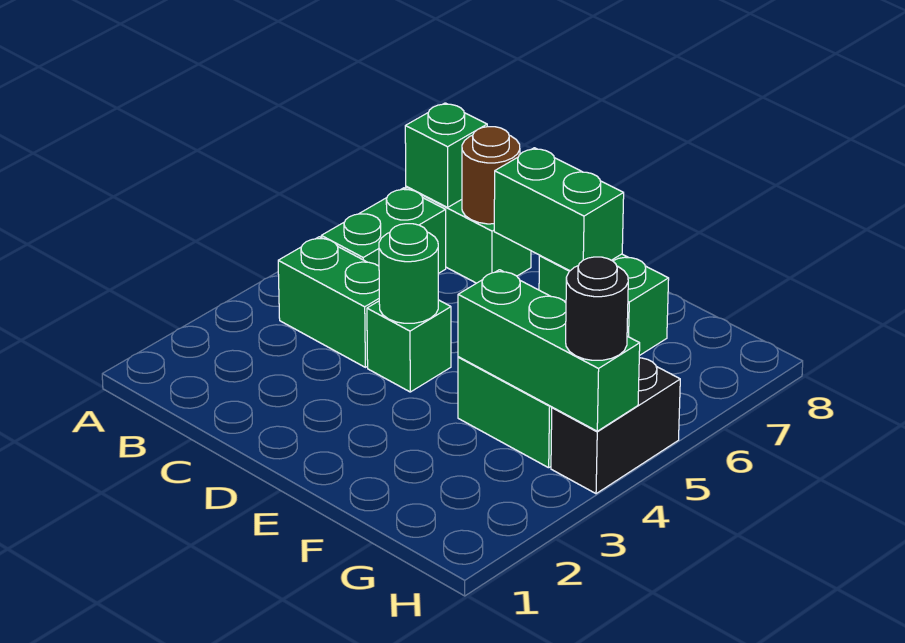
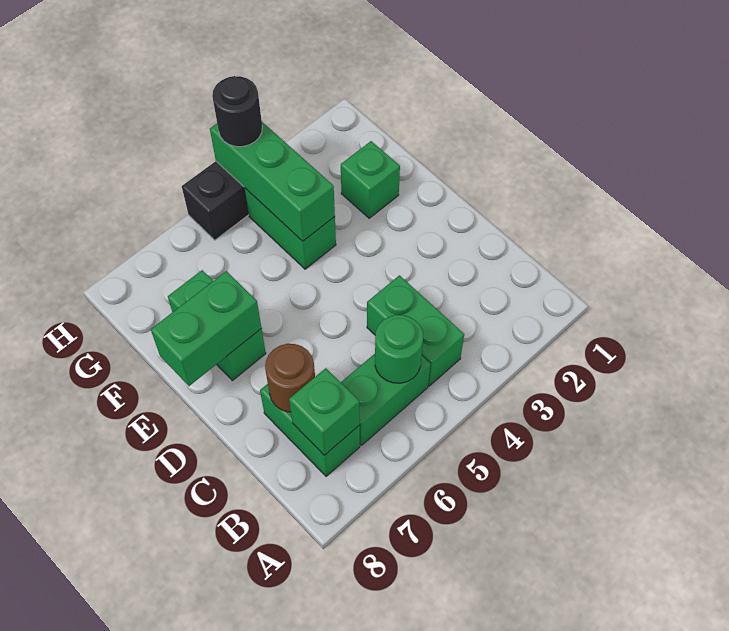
green 1x1 brick [367,300,451,392] -> green 1x1 brick moved to [341,141,400,218]
green 1x1 round brick [379,224,438,323] -> green 1x1 round brick moved to [375,315,423,383]
green 1x2 brick [494,148,624,271] -> green 1x2 brick turned to [151,271,261,386]

